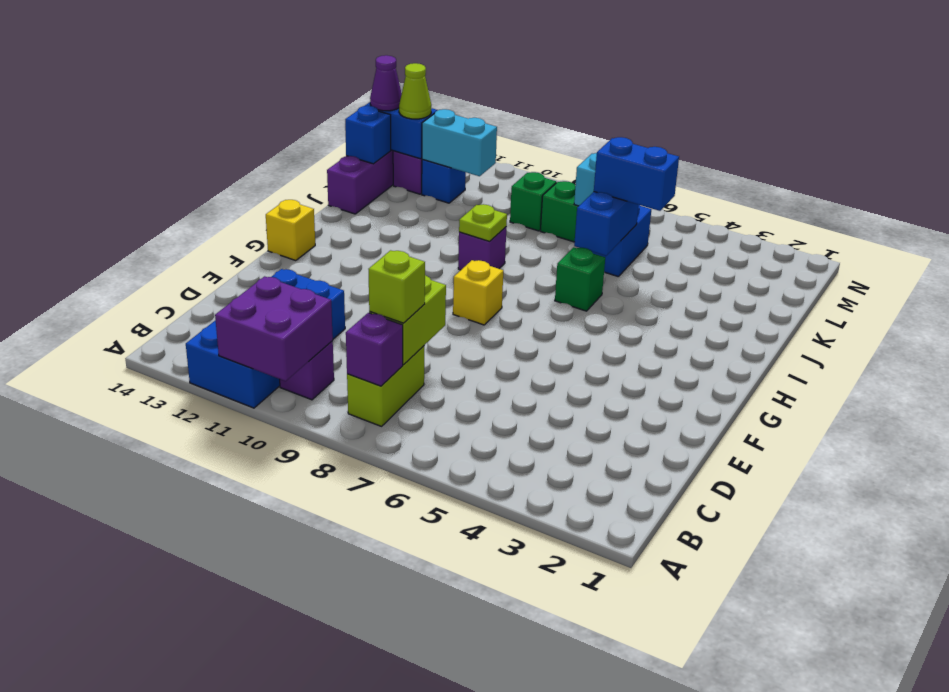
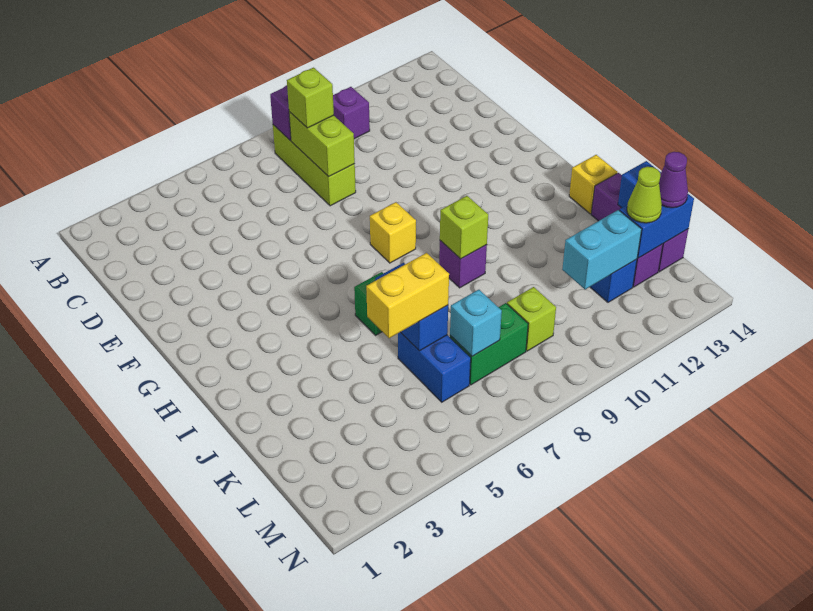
purple 2x2 brick [215,276,333,381] -> none
blue 2x4 brick [186,269,345,408] -> none
lime 1x2 brick [347,346,424,426] -> lime 1x3 brick [273,125,356,206]
yellow 1x1 brick [266,200,315,261] -> yellow 1x1 brick moved to [569,155,618,214]
lime 1x1 plate [459,204,507,242] -> lime 1x1 brick [440,196,488,259]
blue 1x2 brick [594,137,679,211] -> yellow 1x2 brick [366,253,449,338]
green 1x1 brick [510,172,556,231] -> lime 1x1 brick [507,287,556,351]

